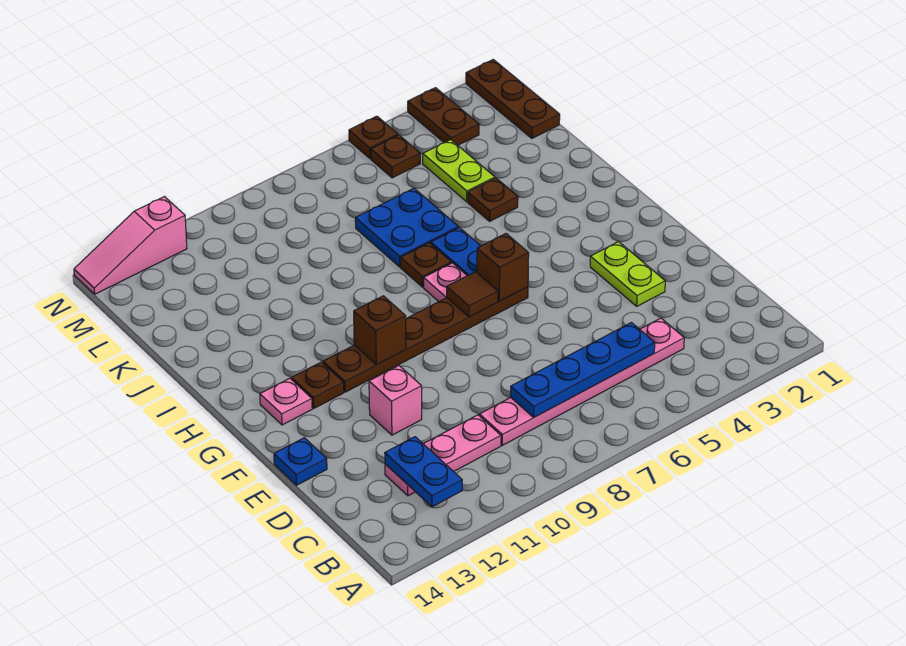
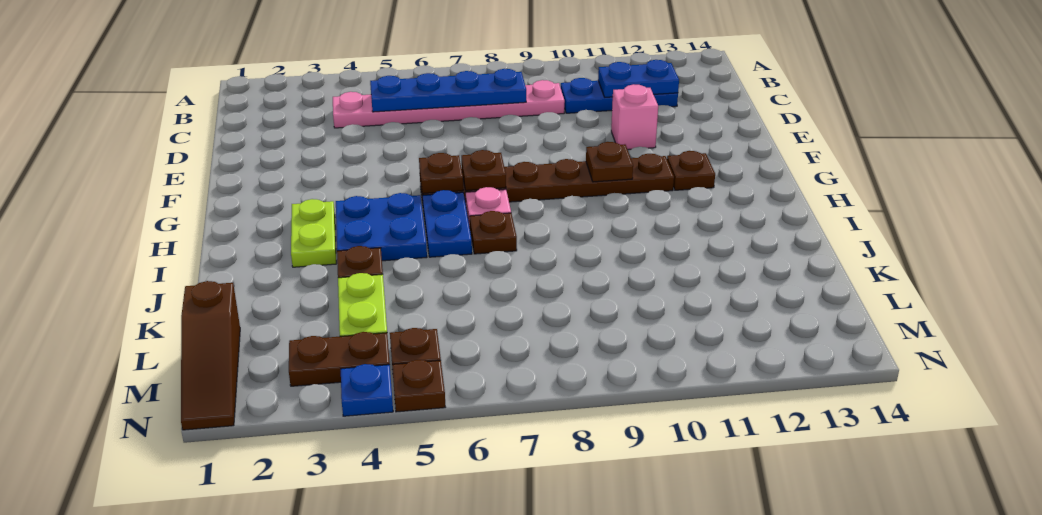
blue 1x2 plate [385,437,462,507] -> blue 1x2 plate turned to [598,60,679,97]
pink 1x3 plate [385,415,501,496] -> blue 1x3 plate [561,78,678,113]
lime 1x2 plate [590,242,665,306] -> lime 1x2 plate moved to [291,199,336,267]
blue 1x1 plate [274,438,327,485] -> blue 1x1 plate moved to [341,364,393,416]
brown 1x1 brick [477,234,529,301] -> brown 1x1 plate [419,153,463,194]
brown 1x1 tile [447,272,498,317] -> brown 1x1 plate [461,150,506,191]
brown 1x1 brick [354,296,406,365] -> brown 1x1 plate [586,142,633,182]
pink 1x1 plate [260,378,312,425] -> none
blue 2x2 plate [355,188,458,267] -> blue 2x2 plate moved to [336,193,427,261]
brown 1x3 plate [466,60,560,138] -> brown 1x3 slope [181,281,240,430]
brown 1x2 plate [408,88,479,145] -> brown 1x2 plate turned to [289,332,390,386]
pink 1x3 slope [74,197,187,294] -> none

